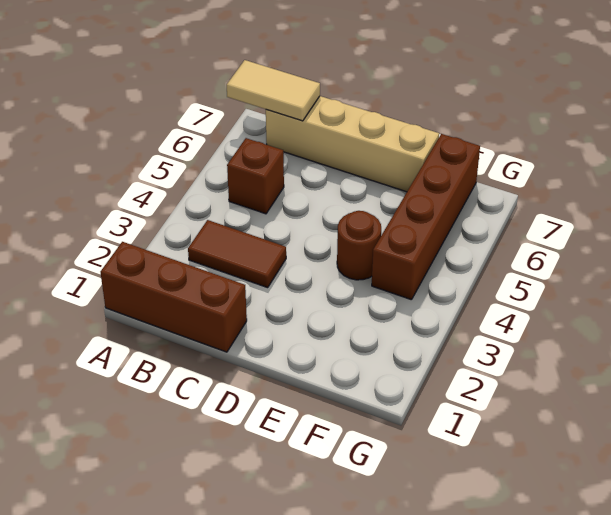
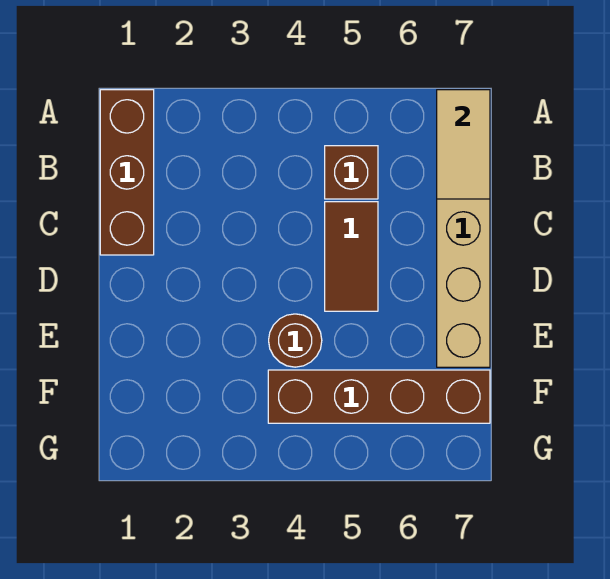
brown 1x2 tile [188,220,286,288] -> brown 1x2 tile moved to [325,202,378,311]

